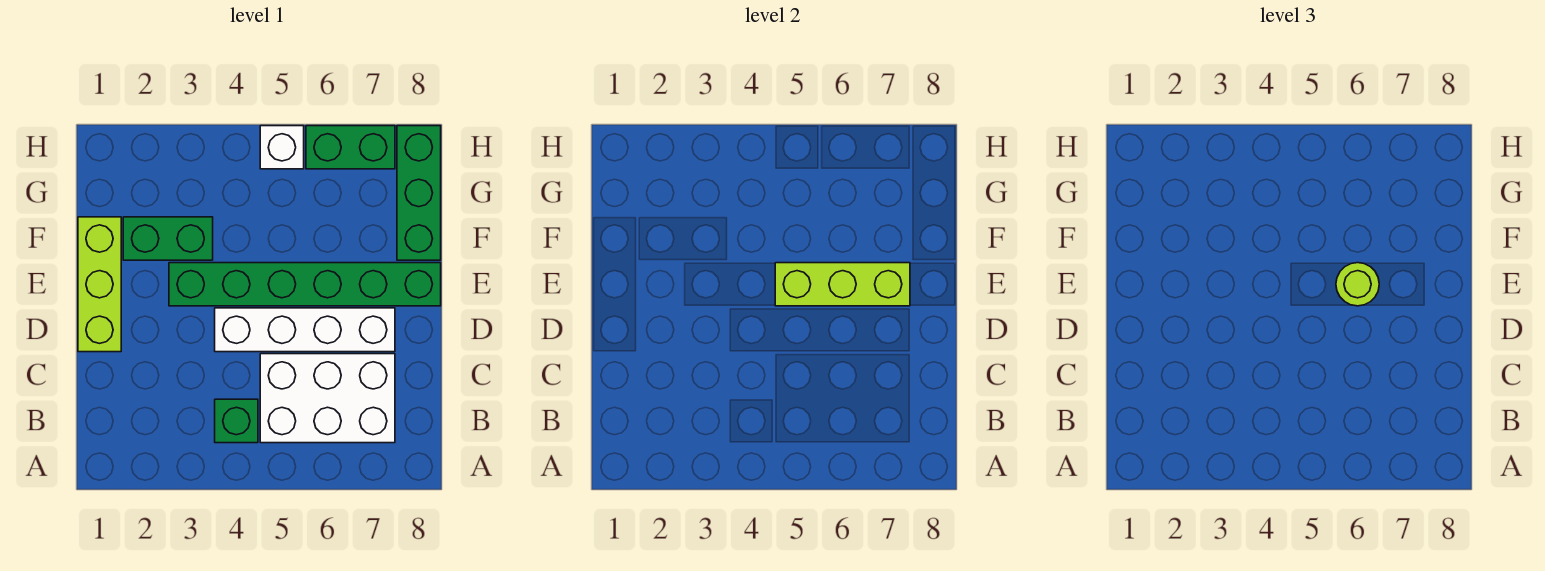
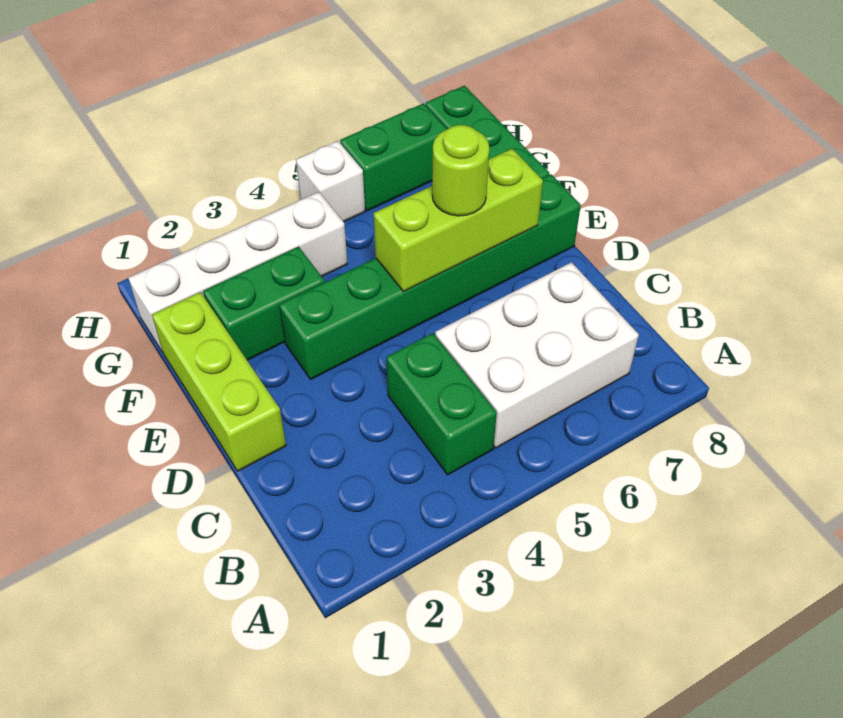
green 1x1 brick [215,399,258,443] -> green 1x2 brick [386,333,497,475]
white 1x4 brick [215,308,395,352] -> white 1x4 brick moved to [128,192,347,352]

